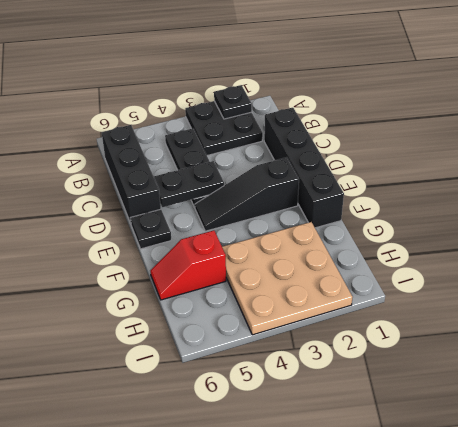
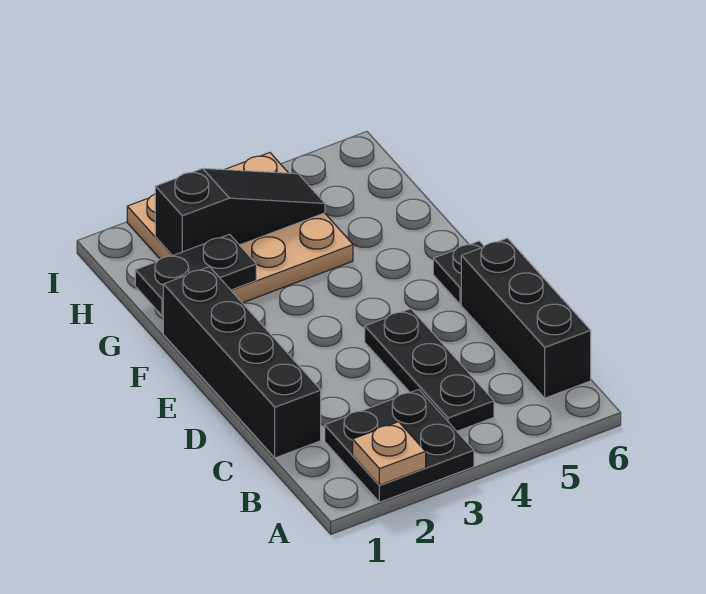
black 1x1 plate [214,85,252,119] -> tan 1x1 plate [353,422,426,485]
black 1x2 plate [154,161,224,207] -> black 1x2 plate moved to [135,234,256,316]
black 1x3 slope [195,157,299,231] -> black 1x3 slope moved to [155,168,325,256]
red 1x2 slope [150,230,226,300] -> none

